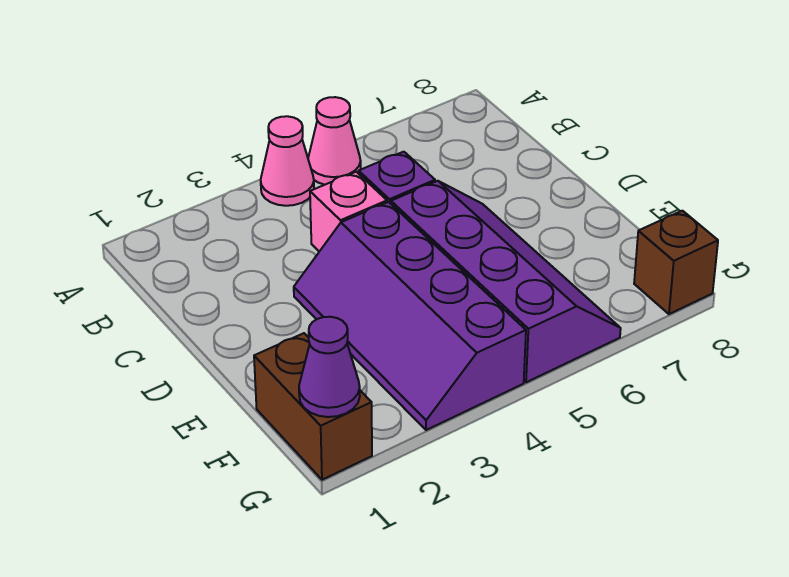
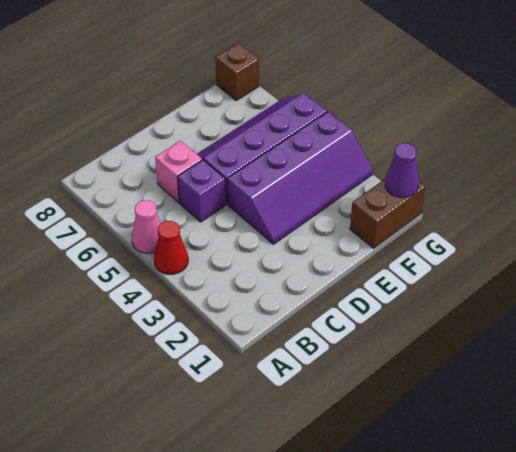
pink 1x1 cone [261,116,314,206] -> red 1x1 cone [154,221,188,274]
pink 1x1 brick [310,172,387,252] -> pink 1x1 brick moved to [155,141,202,202]

